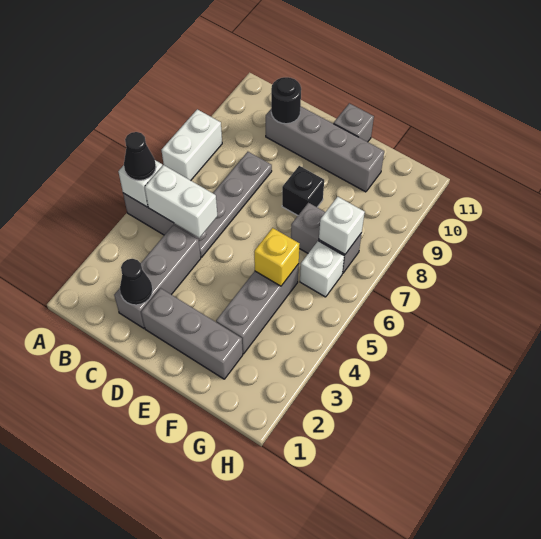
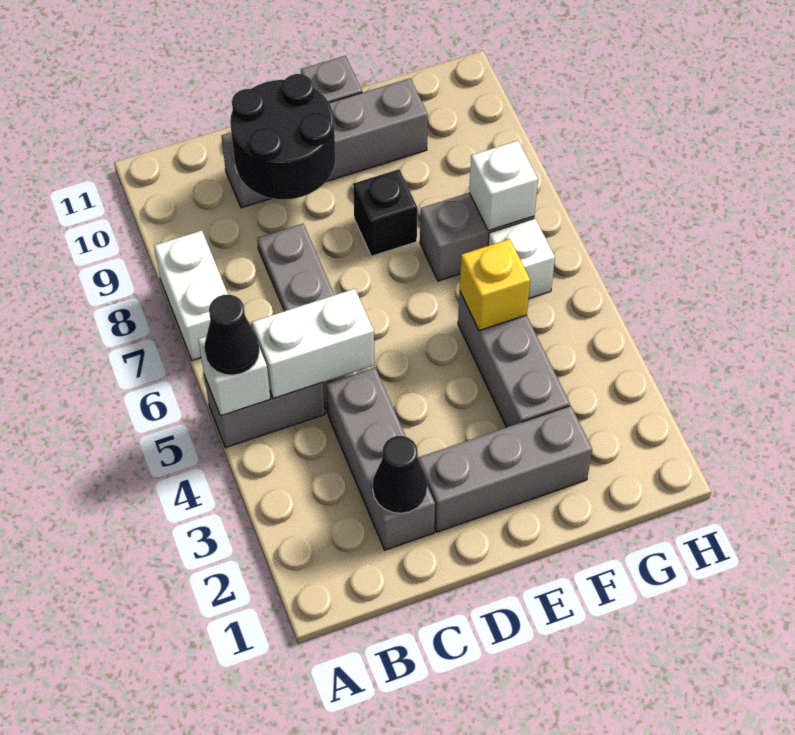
black 1x1 round brick [271,77,301,124] -> black 2x2 round brick [230,74,335,199]

